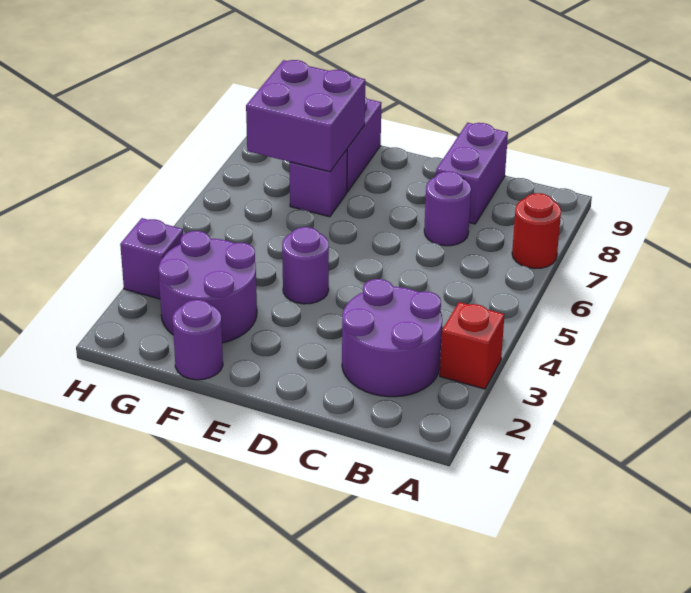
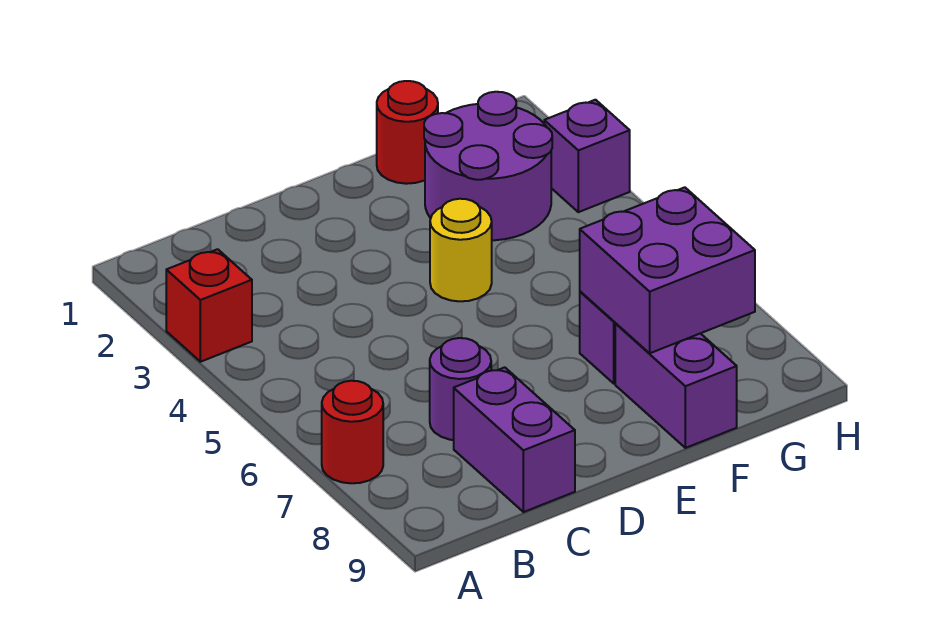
purple 2x2 round brick [342,279,442,397] -> none
purple 1x1 round brick [282,227,329,304] -> yellow 1x1 round brick [430,199,492,301]
purple 1x1 round brick [173,300,223,380] -> red 1x1 round brick [377,81,438,184]

